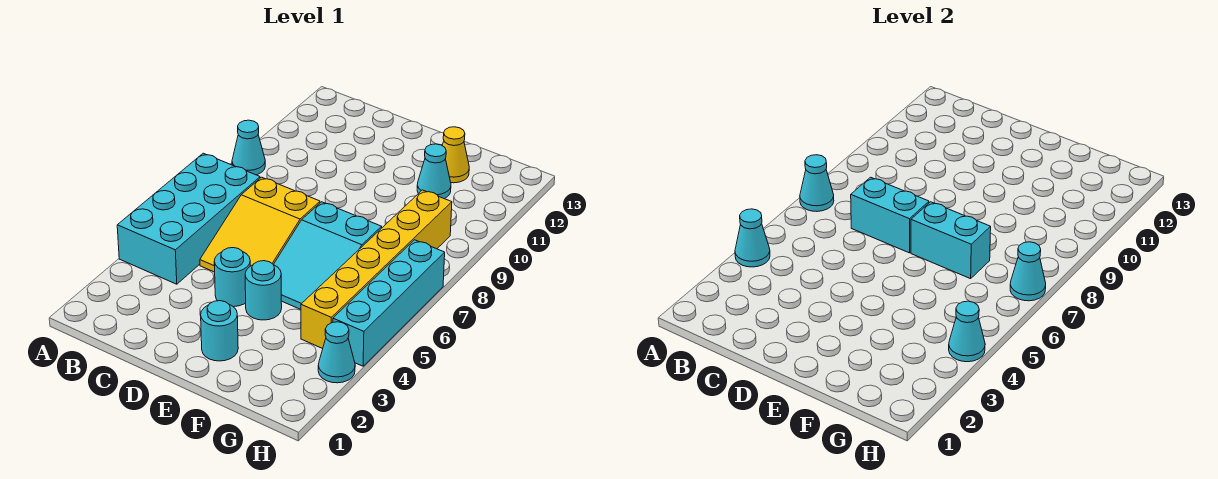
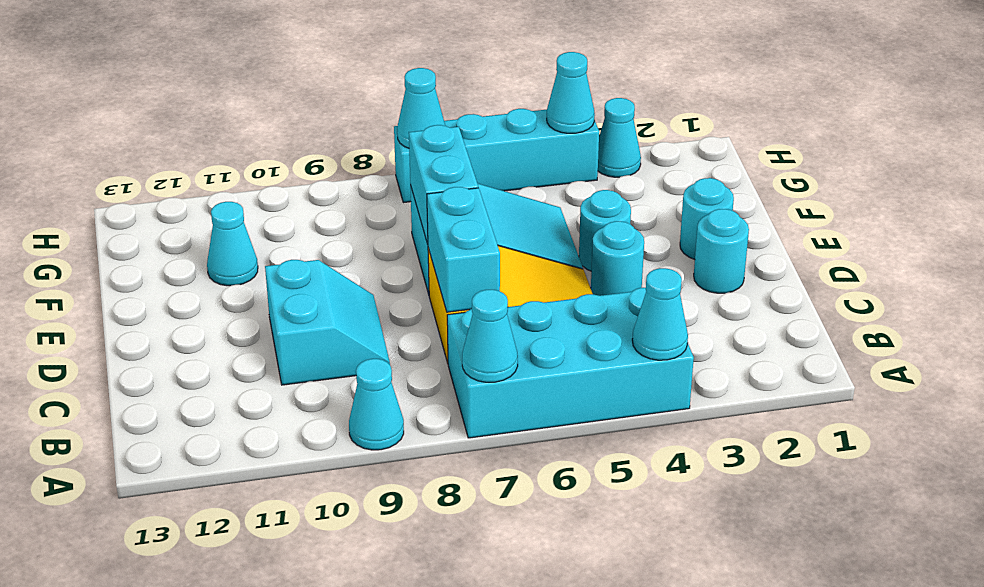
none -> cyan 2x2 slope [265,260,390,385]
none -> cyan 1x1 round brick [694,209,749,293]
yellow 1x1 cone [442,127,469,183] -> none
yellow 1x6 brick [301,190,452,349] -> none

